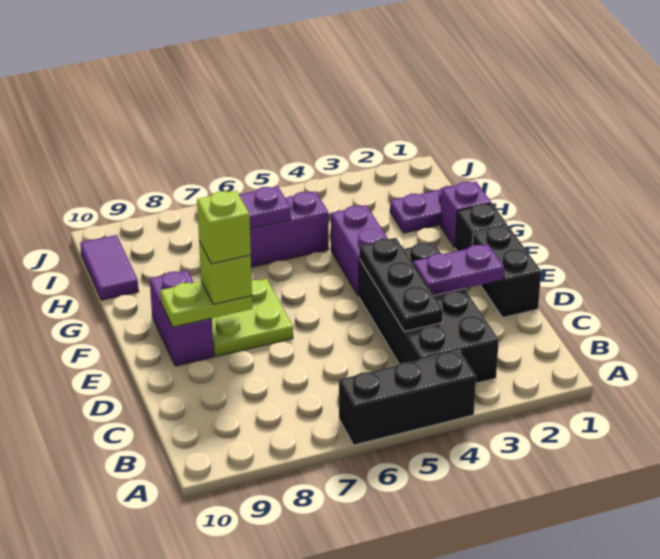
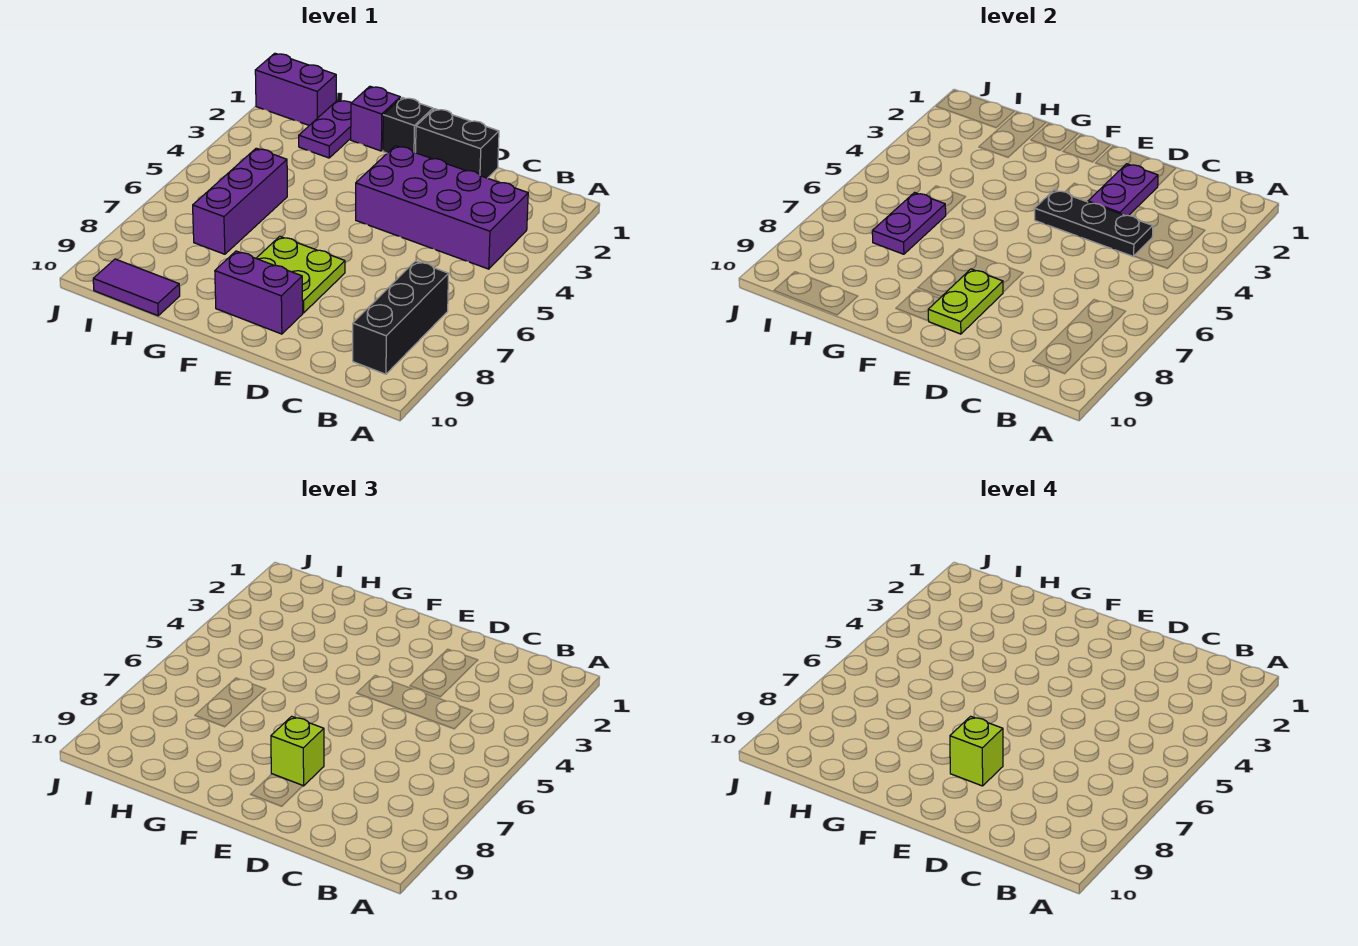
black 1x3 brick [339,351,476,445] -> black 1x3 brick moved to [353,261,449,374]
black 2x4 brick [359,242,499,383] -> purple 2x4 brick [356,146,528,269]
purple 1x2 brick [331,205,388,296] -> purple 1x2 brick moved to [255,53,336,125]

